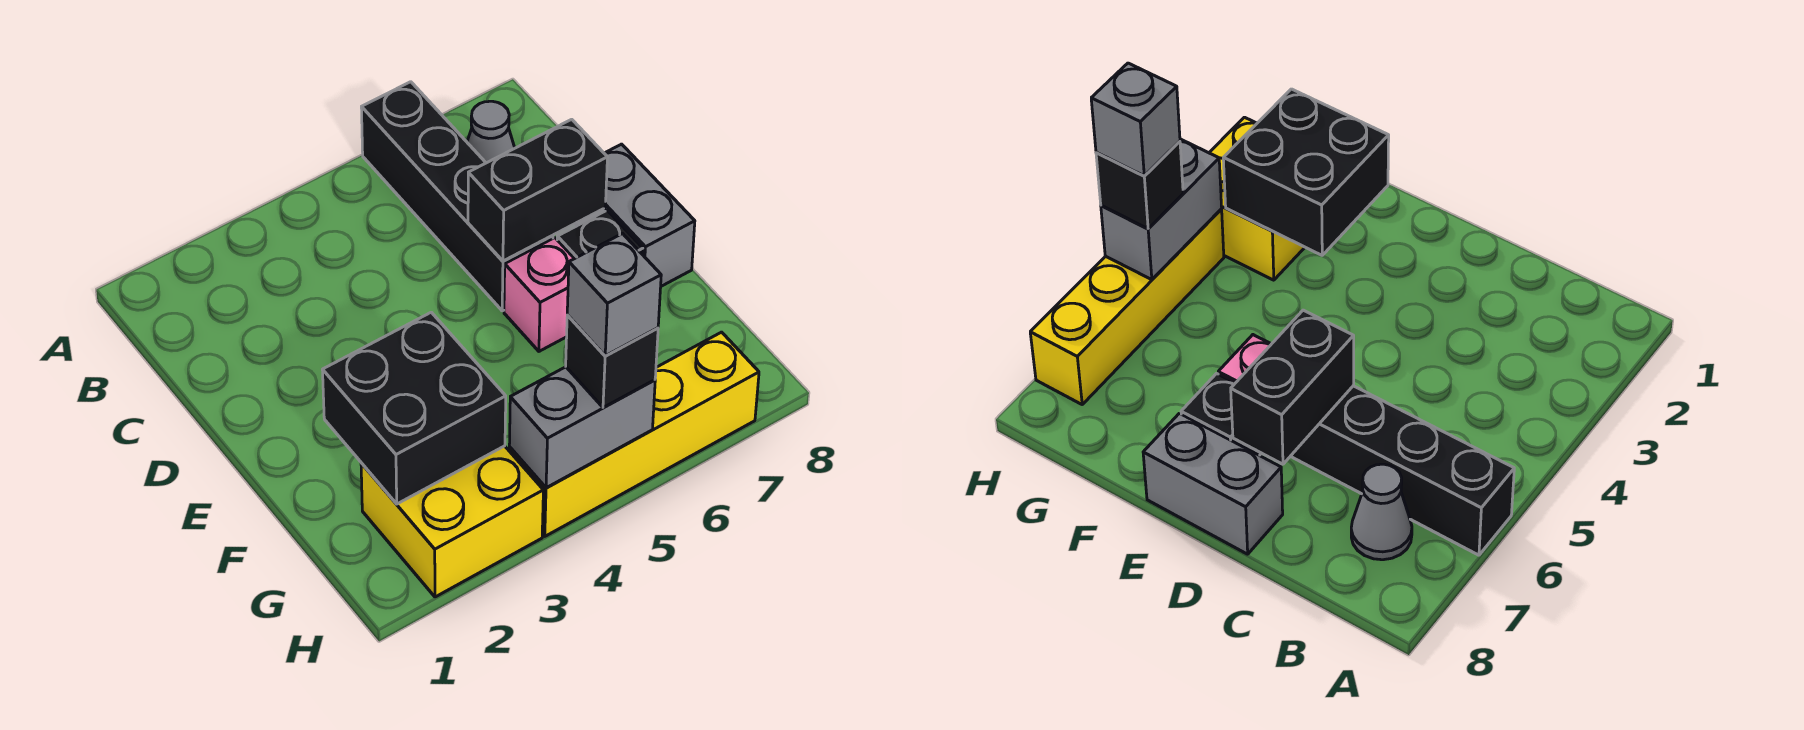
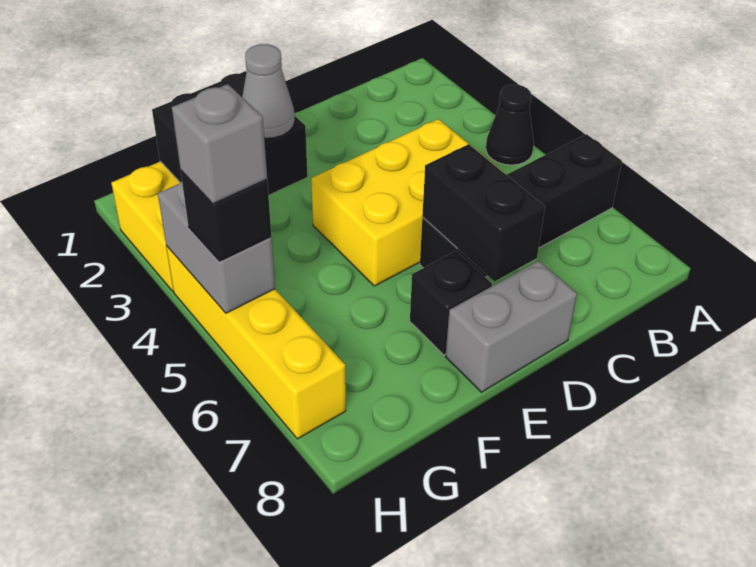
none -> black 1x1 cone [486,85,534,165]
grey 1x1 cone [467,101,515,163] -> grey 1x1 cone moved to [242,44,295,138]
none -> yellow 2x3 brick [311,119,504,286]
pink 1x1 brick [504,238,574,351] -> none

